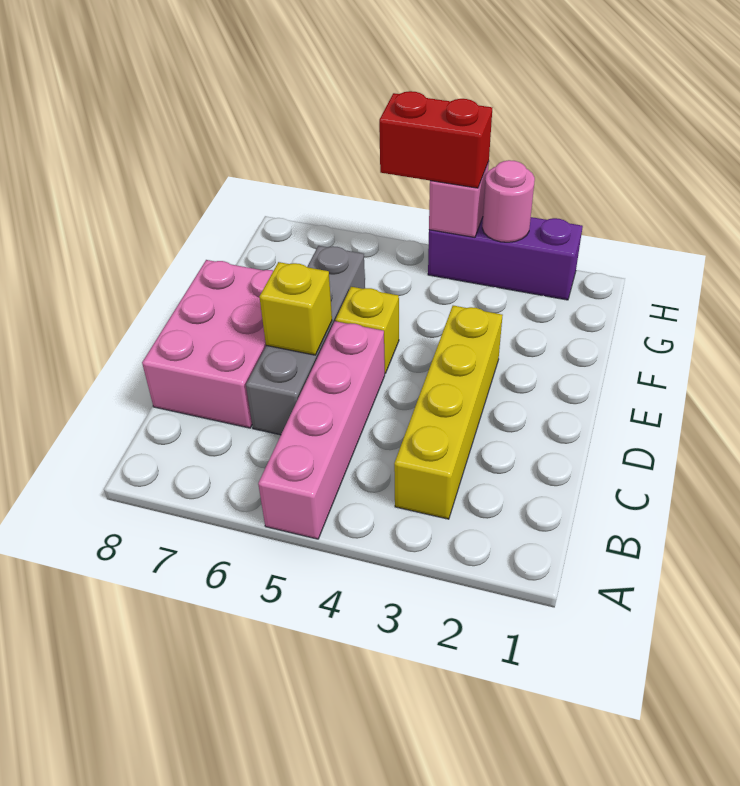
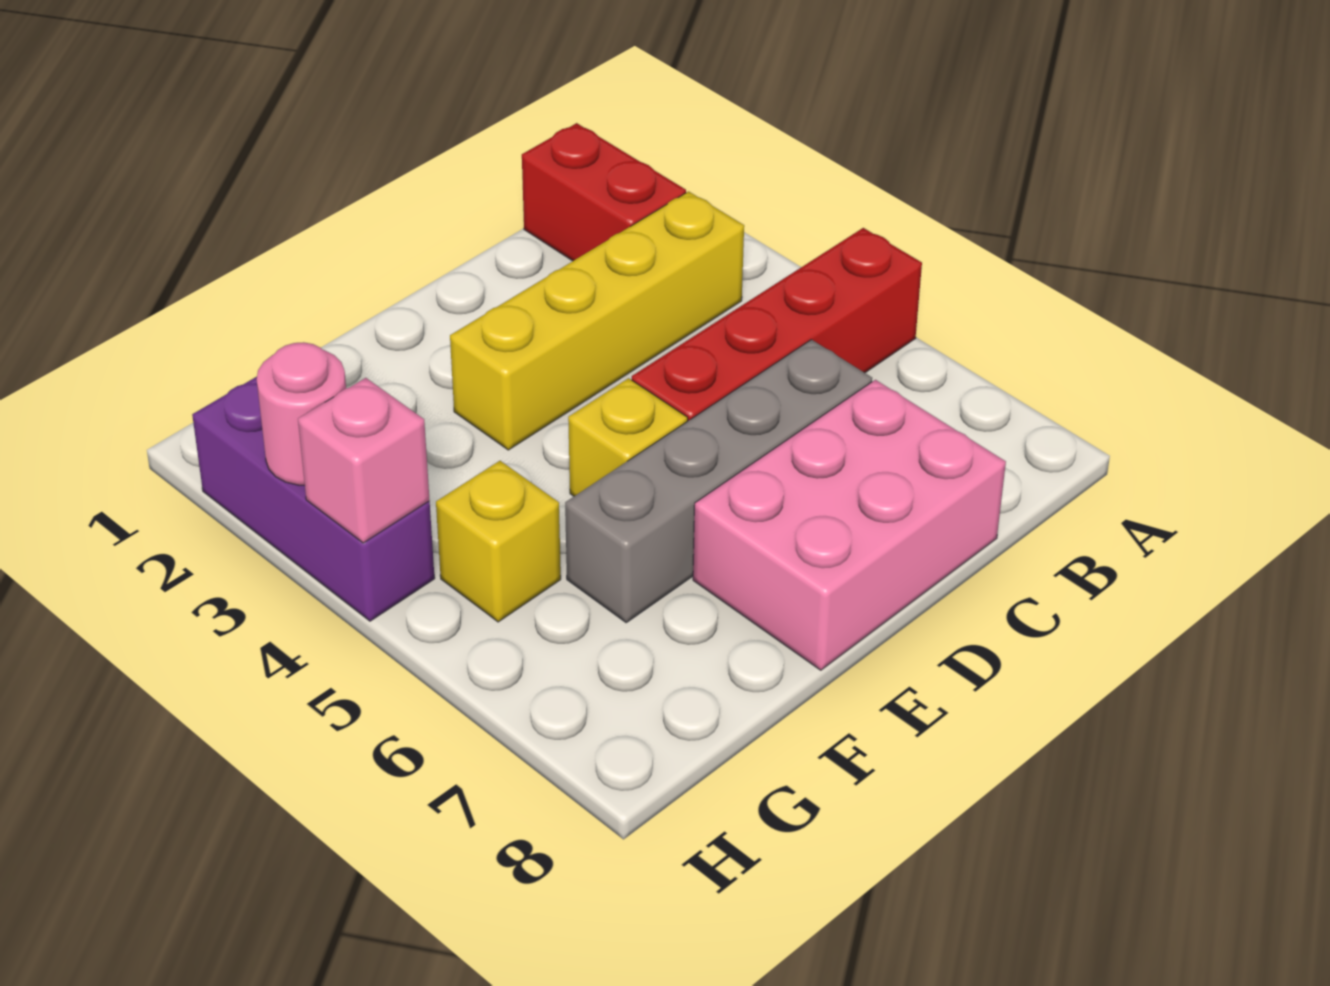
pink 1x4 brick [258,321,385,539] -> red 1x4 brick [632,228,922,421]
yellow 1x1 brick [259,262,332,355] -> yellow 1x1 brick moved to [436,461,561,622]
red 1x2 brick [379,91,492,188] -> red 1x2 brick moved to [522,123,686,261]

